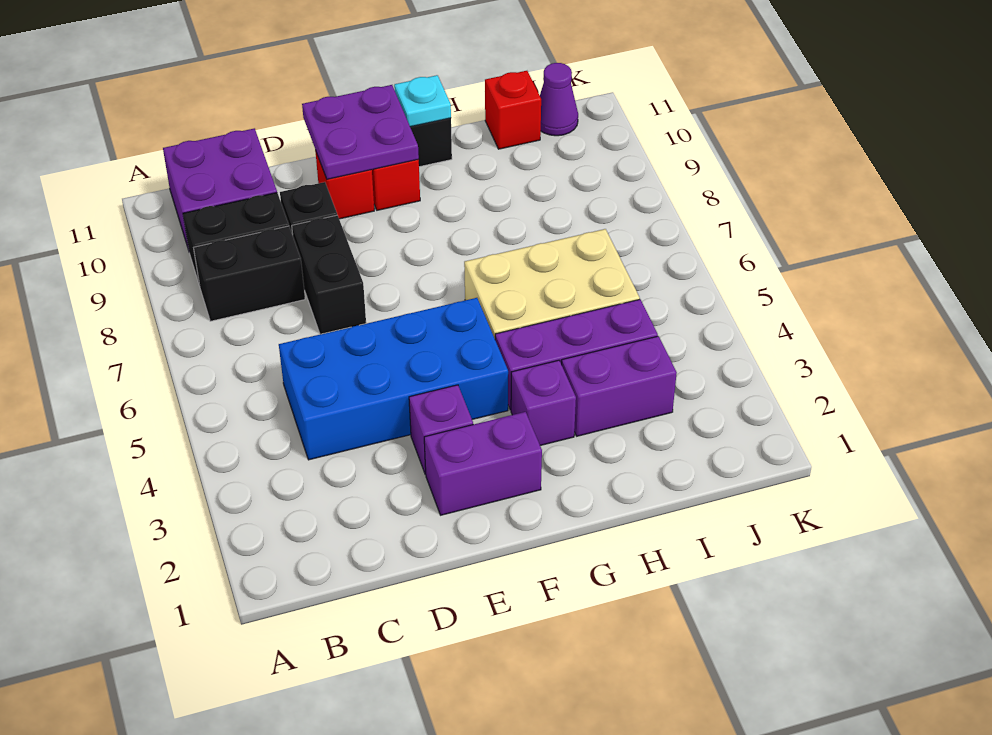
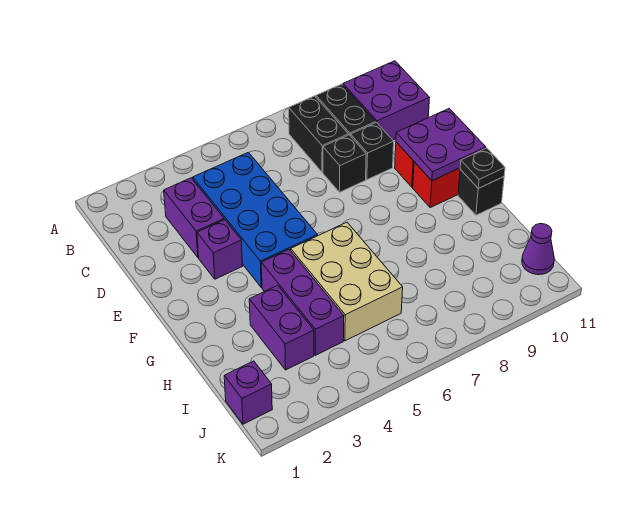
black 1x2 brick [292,215,366,334] -> black 1x1 brick [323,135,366,192]
purple 1x2 brick [424,412,542,515] -> purple 1x2 brick moved to [164,178,224,258]
purple 1x1 brick [511,360,576,446] -> purple 1x1 brick moved to [224,361,272,424]
cyan 1x1 plate [394,75,451,127] -> black 1x1 plate [460,148,505,188]
red 1x1 brick [485,71,541,149] -> none

